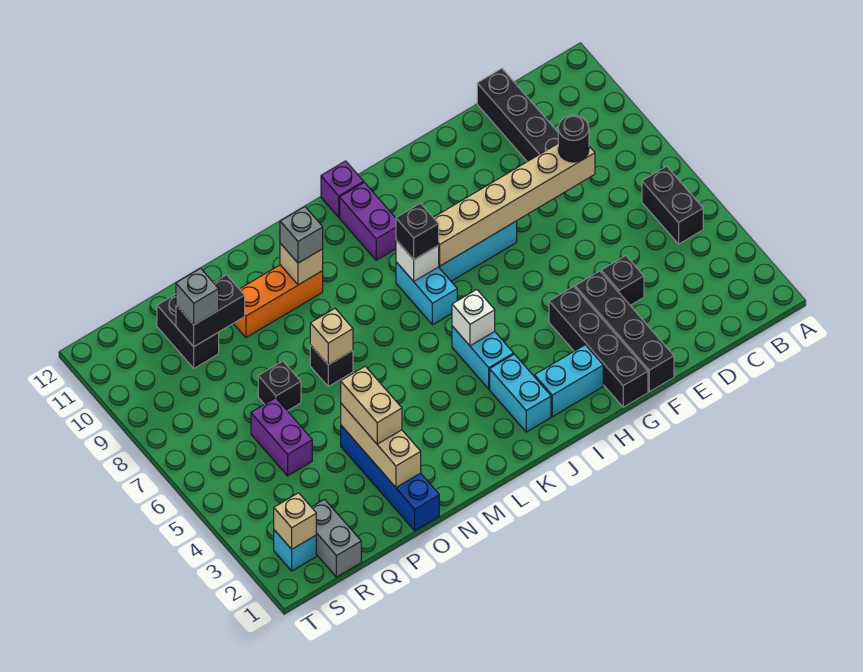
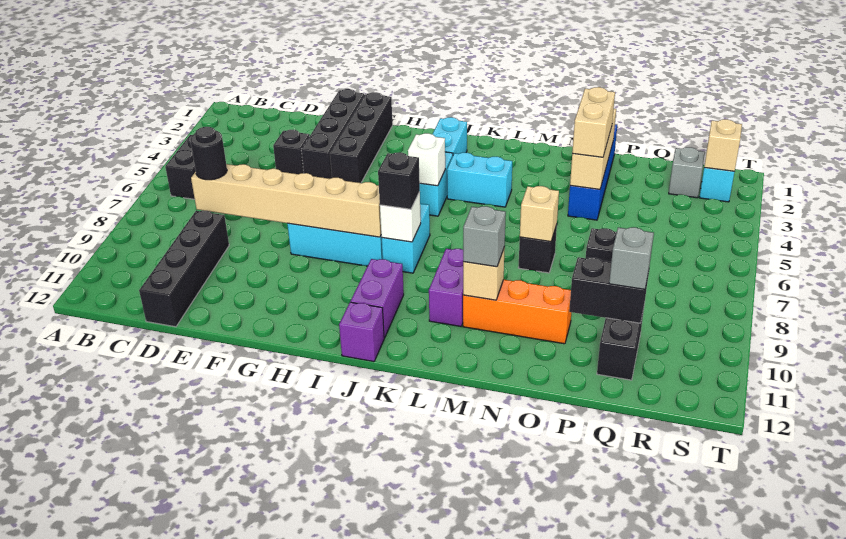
cyan 1x2 brick [534,345,603,417] -> cyan 1x2 brick moved to [447,153,512,207]
purple 1x2 brick [251,398,312,476] -> purple 1x2 brick moved to [429,249,463,326]
grey 1x2 brick [312,499,361,577] -> grey 1x1 brick [669,147,705,198]

